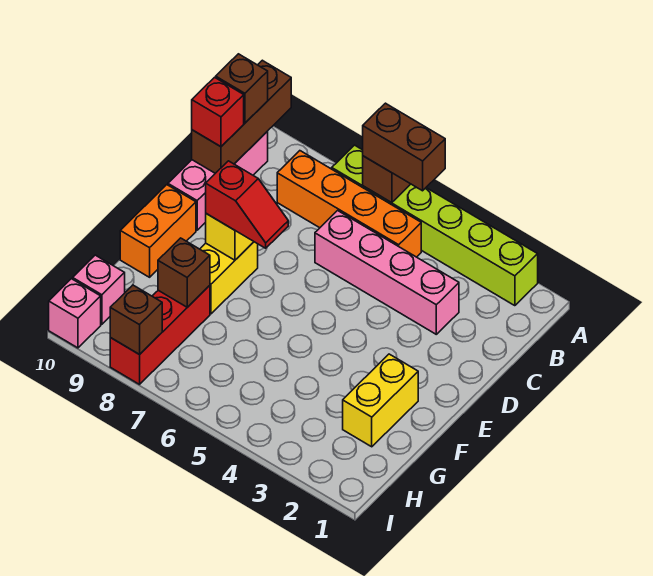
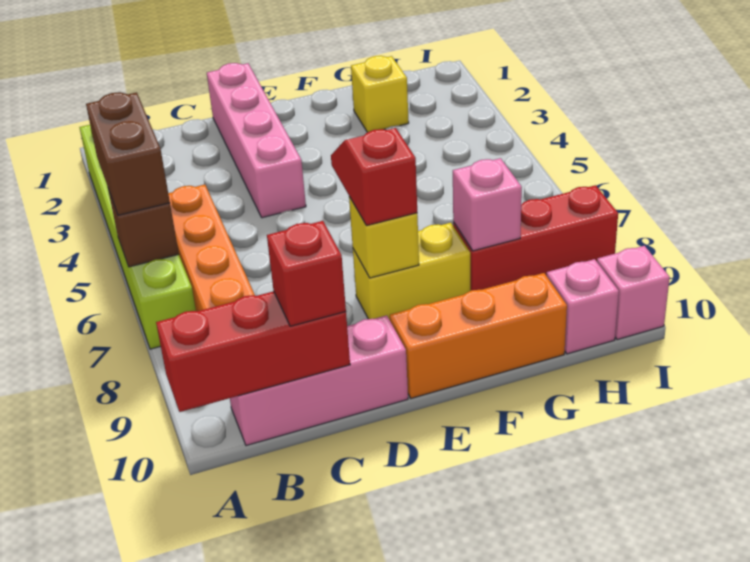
brown 1x3 brick [192,60,291,173] -> red 1x3 brick [156,291,350,412]
brown 1x1 brick [216,54,268,123] -> none
pink 1x4 brick [315,211,459,334] -> pink 1x4 brick moved to [207,63,306,218]
orange 1x2 brick [120,185,196,277] -> orange 1x3 brick [390,273,567,398]
yellow 1x2 brick [343,354,418,447] -> yellow 1x1 brick [351,56,409,132]
brown 1x1 brick [158,238,210,307] -> pink 1x1 brick [453,158,522,251]
brown 1x1 brick [110,285,162,355] -> none

